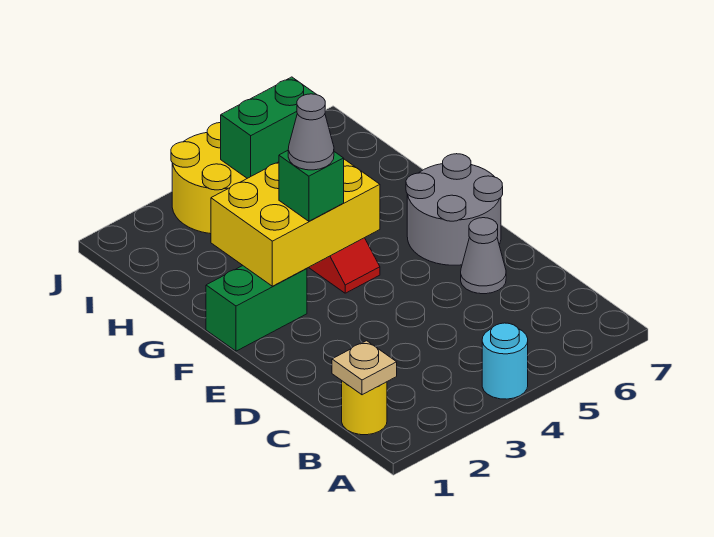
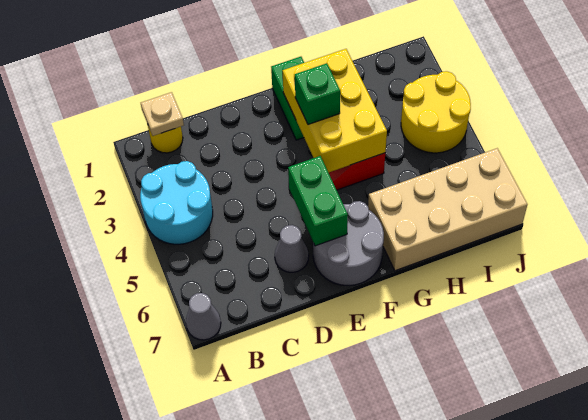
cyan 1x1 round brick [482,323,528,399] -> cyan 2x2 round brick [140,161,213,244]
grey 1x1 cone [288,94,334,170] -> grey 1x1 cone moved to [186,293,221,340]
none -> tan 2x4 brick [368,148,527,271]
green 1x2 brick [221,77,317,178] -> green 1x2 brick moved to [288,156,348,246]

